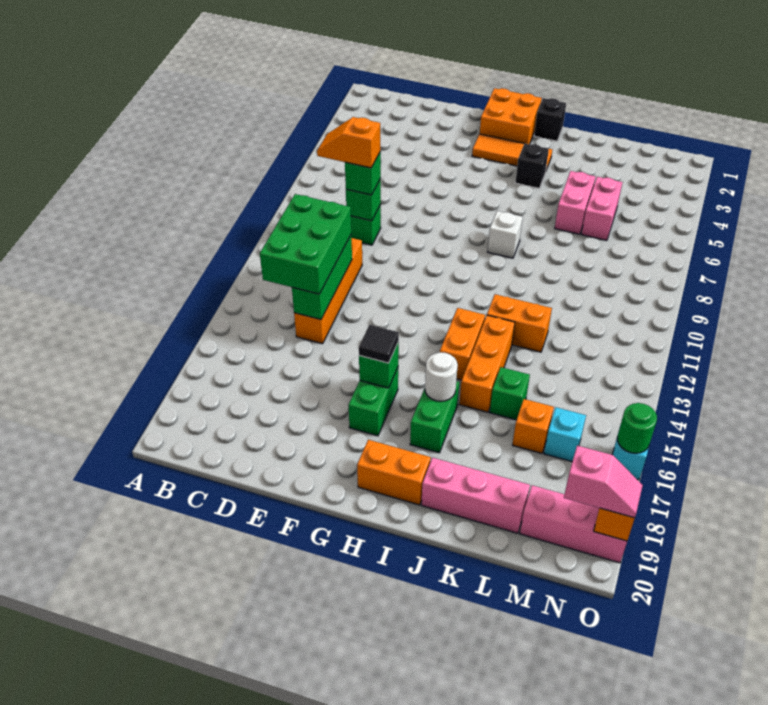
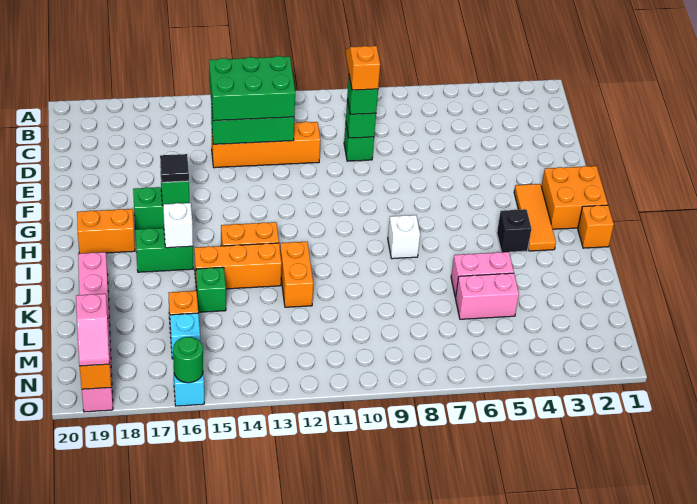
orange 1x2 brick [357,440,431,505] -> orange 1x2 brick turned to [77,209,135,253]
black 1x1 brick [534,98,566,141] -> orange 1x1 brick [578,205,614,248]
white 1x1 round brick [425,352,458,401] -> white 1x1 brick [163,203,193,248]

